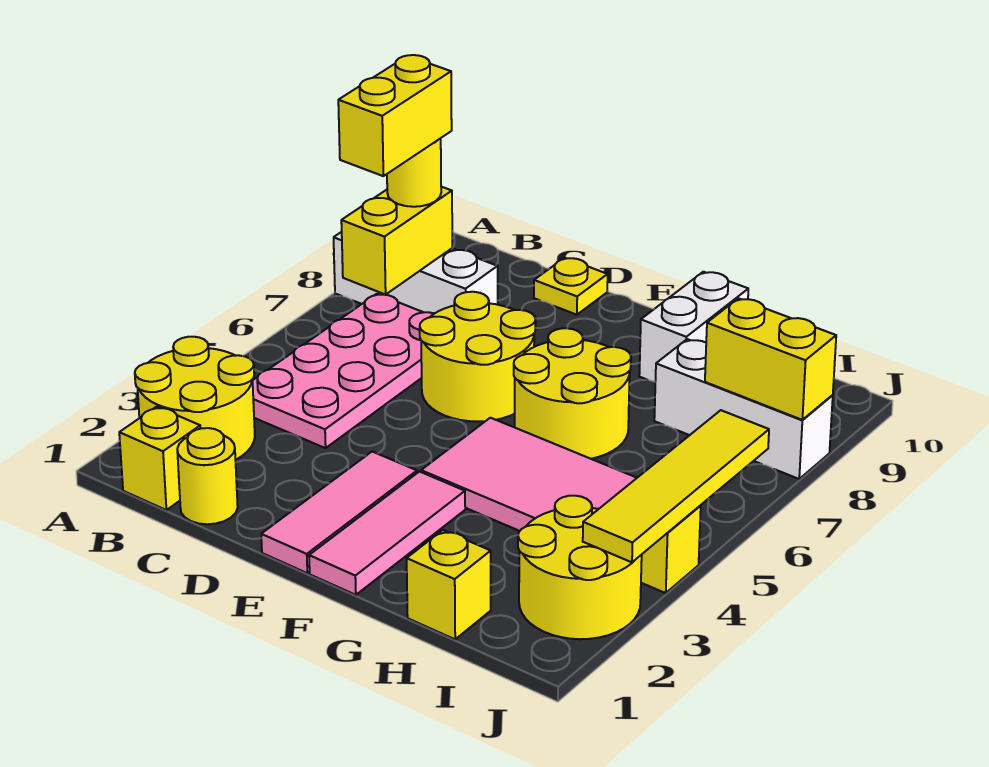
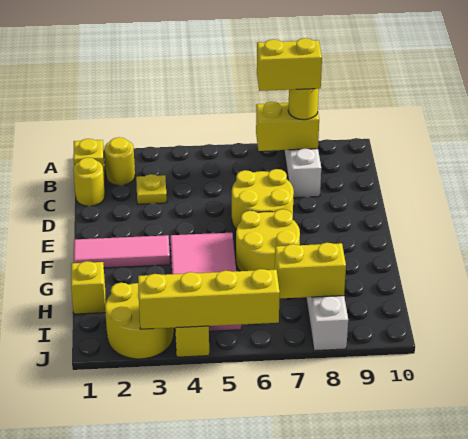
yellow 2x2 round brick [135,337,255,460] -> yellow 1x1 round brick [104,137,135,185]
pink 2x4 plate [253,294,435,448] -> none
yellow 1x1 plate [534,258,608,315] -> yellow 1x1 plate moved to [136,174,167,204]
pink 1x3 tile [261,452,417,573] -> none
white 1x2 brick [639,272,748,382] -> none
yellow 1x2 brick [705,298,836,420] -> yellow 1x2 brick turned to [275,243,346,299]
yellow 1x4 tile [583,410,769,562] -> yellow 1x4 brick [138,269,280,329]

